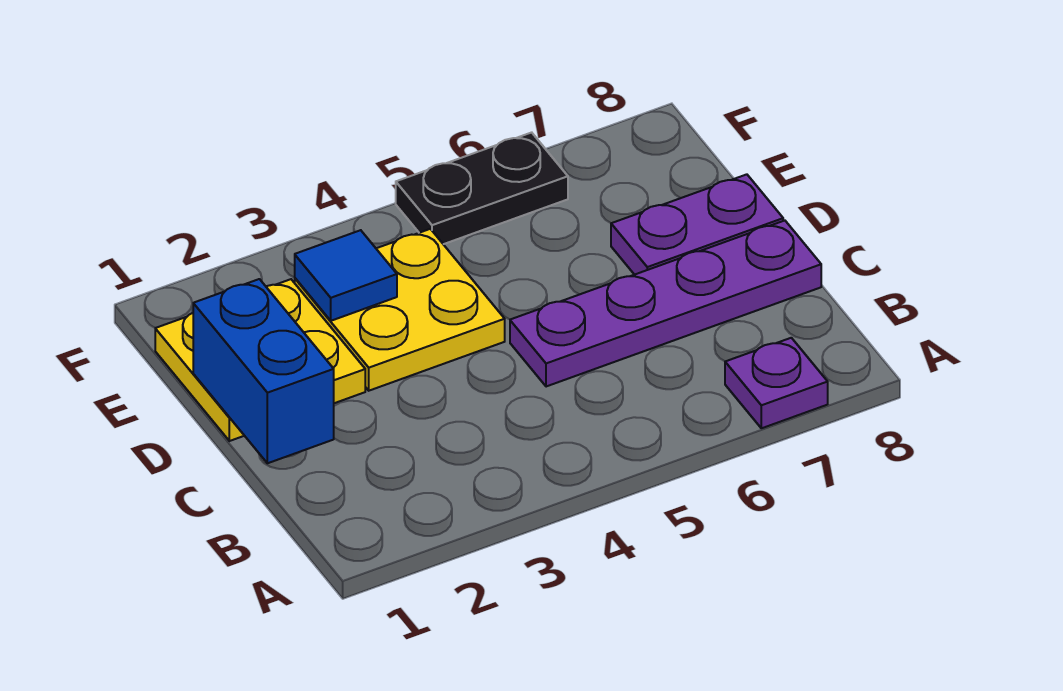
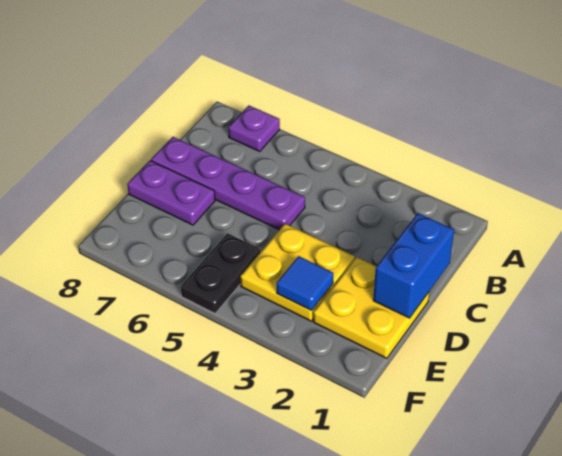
black 1x2 plate [396,132,568,244] -> black 1x2 plate turned to [181,233,261,313]

